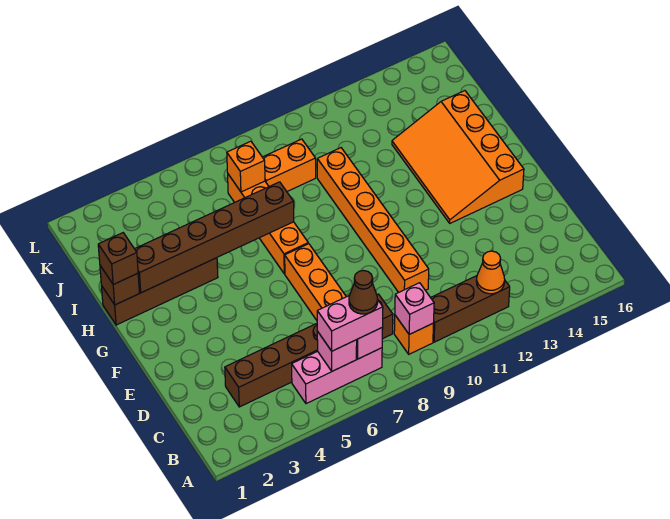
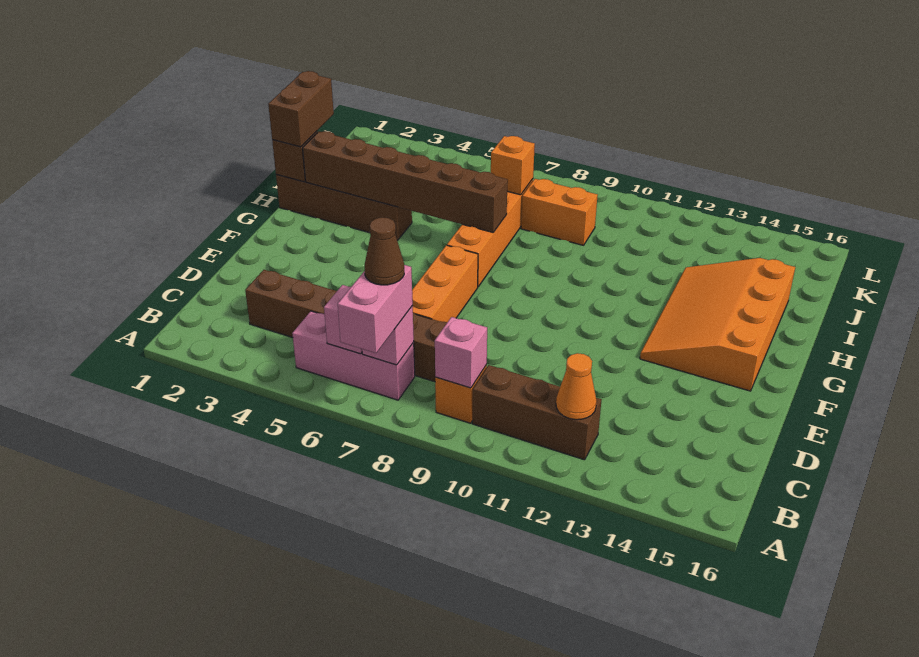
pink 1x2 brick [317,296,383,351] -> pink 1x2 brick turned to [338,265,413,353]
orange 1x6 brick [317,148,429,292] -> none
brown 1x1 brick [98,233,138,284] -> brown 1x2 brick [268,71,334,147]

